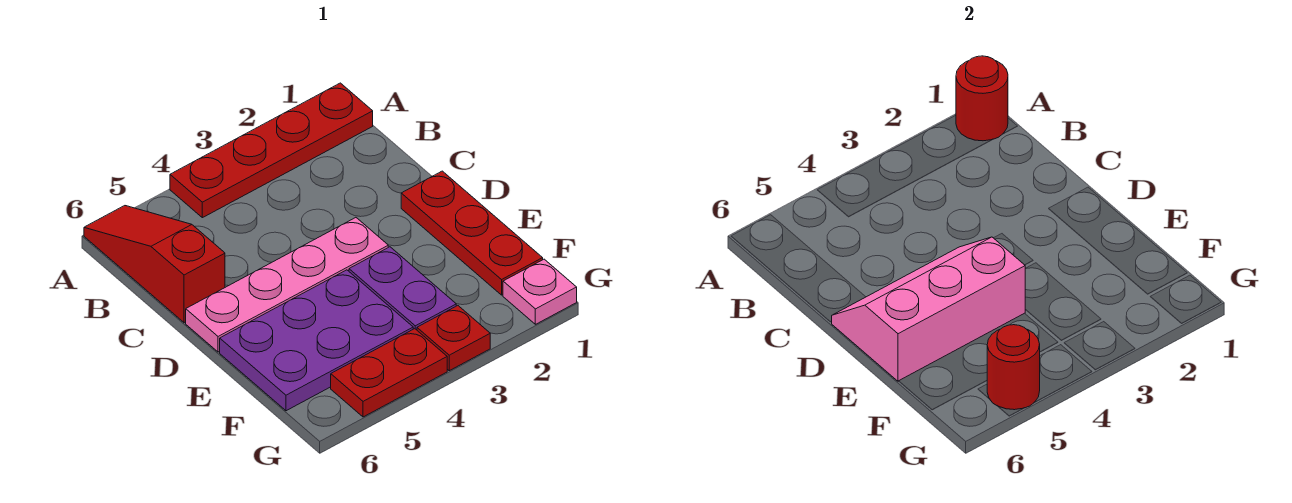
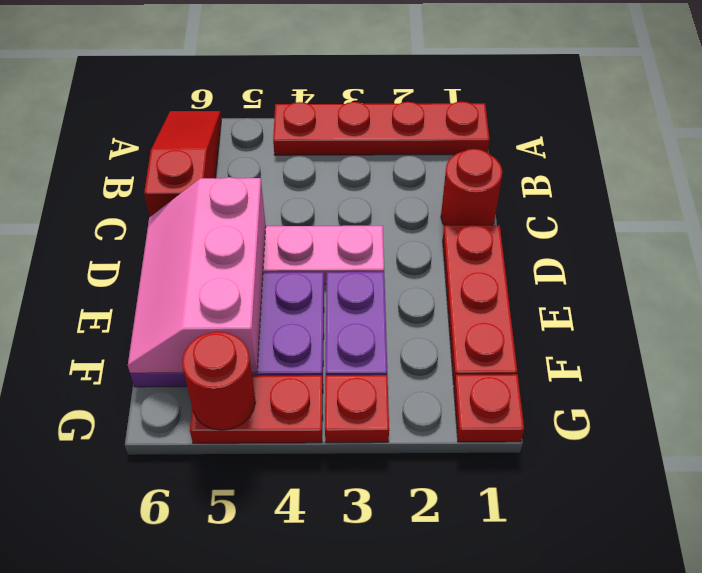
red 1x1 round brick [956,56,1008,141] -> red 1x1 round brick moved to [441,149,502,225]
pink 2x3 slope [832,237,1025,381] -> pink 2x3 slope turned to [128,177,266,374]
pink 1x1 plate [503,259,577,324] -> red 1x1 plate [454,374,524,442]

